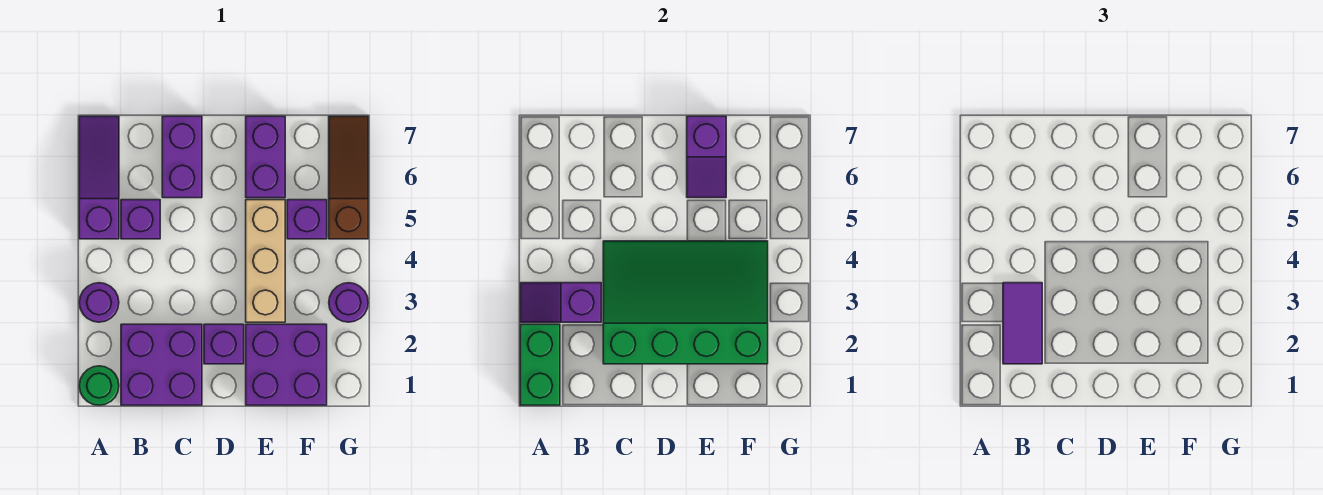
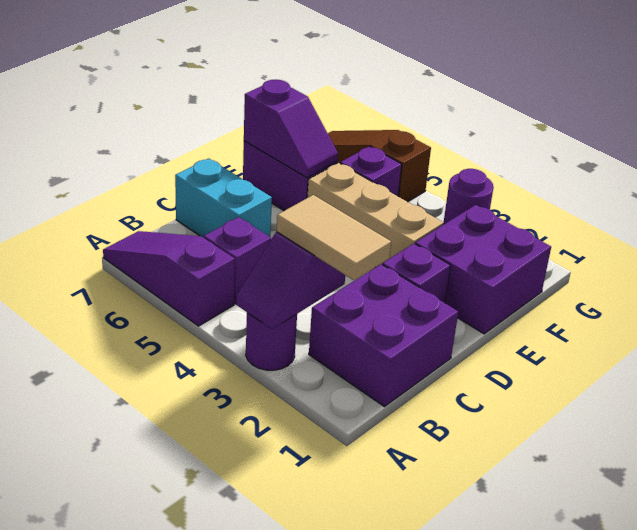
green 1x1 round brick [79,366,119,405] -> none
green 1x2 brick [520,324,560,405] -> none
purple 1x2 tile [1003,283,1042,364] -> tan 1x2 tile [277,195,391,280]
green 3x4 slope [603,241,768,364] -> none
purple 1x2 brick [162,116,202,198] -> cyan 1x2 brick [175,158,272,238]

